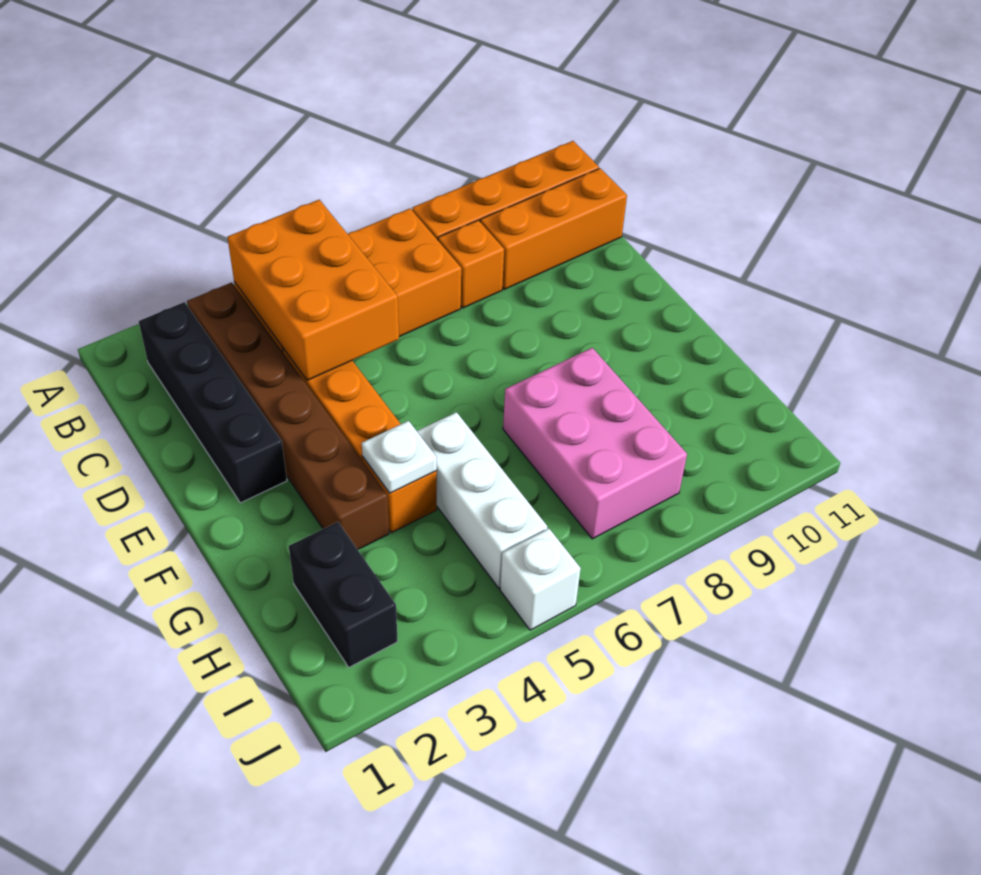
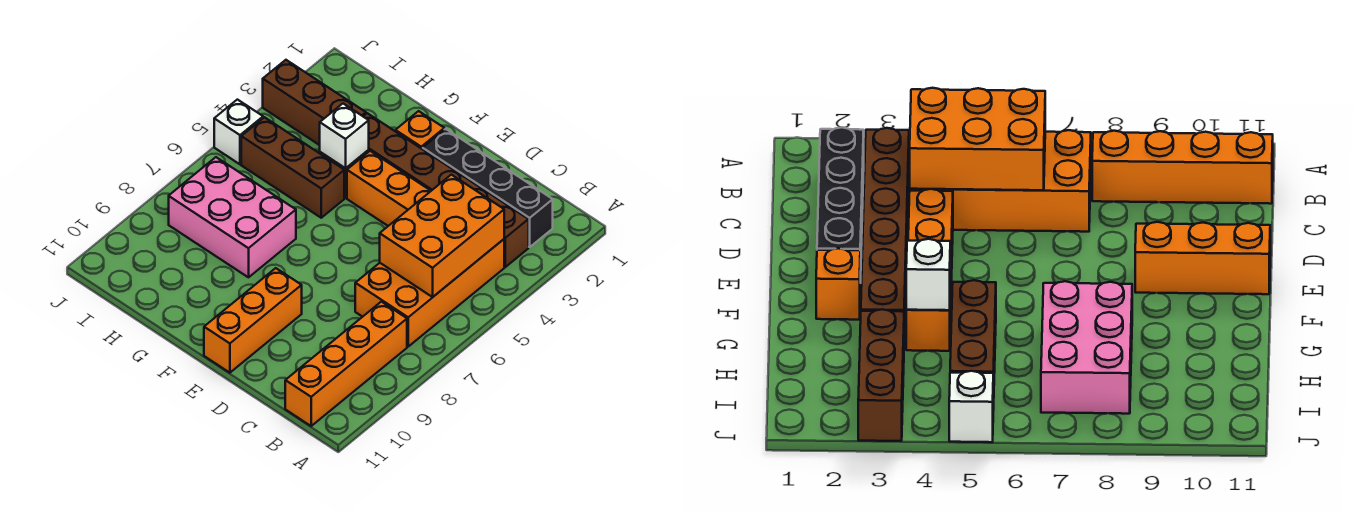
orange 2x3 brick [227,200,399,380] -> orange 2x3 brick turned to [380,175,504,297]
orange 1x1 brick [438,220,504,308] -> orange 1x1 brick moved to [395,111,444,149]
orange 1x3 brick [480,168,627,289] -> orange 1x3 brick moved to [204,268,302,373]
white 1x1 plate [362,421,437,493] -> white 1x1 brick [320,104,369,168]
white 1x3 brick [417,412,547,588] -> brown 1x3 brick [241,117,344,218]
black 1x2 brick [289,522,398,667] -> none
none -> brown 1x3 brick [263,60,366,145]

